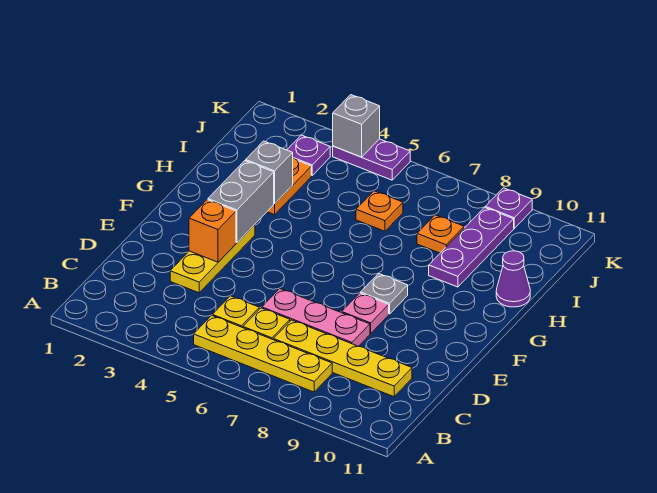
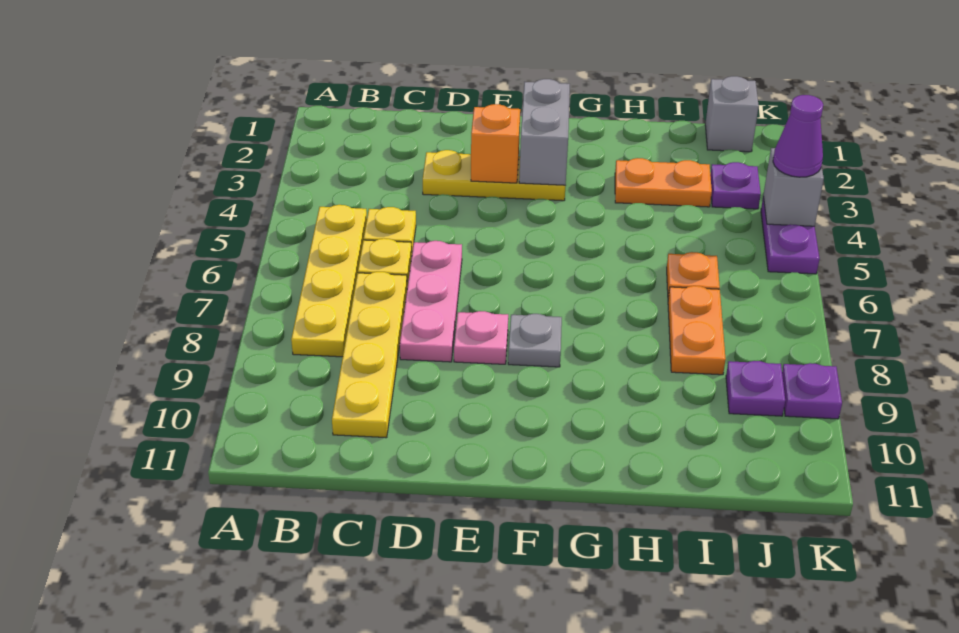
grey 1x2 brick [208,161,274,243] -> grey 1x2 brick turned to [519,79,570,185]
grey 1x1 brick [246,141,293,204] -> grey 1x1 brick moved to [705,76,759,152]
purple 1x3 plate [429,207,514,287] -> purple 1x1 plate [726,361,785,416]
purple 1x1 cone [496,251,530,307] -> purple 1x1 cone moved to [773,95,823,177]
orange 1x1 plate [417,215,464,253] -> orange 1x2 plate [668,286,726,375]

